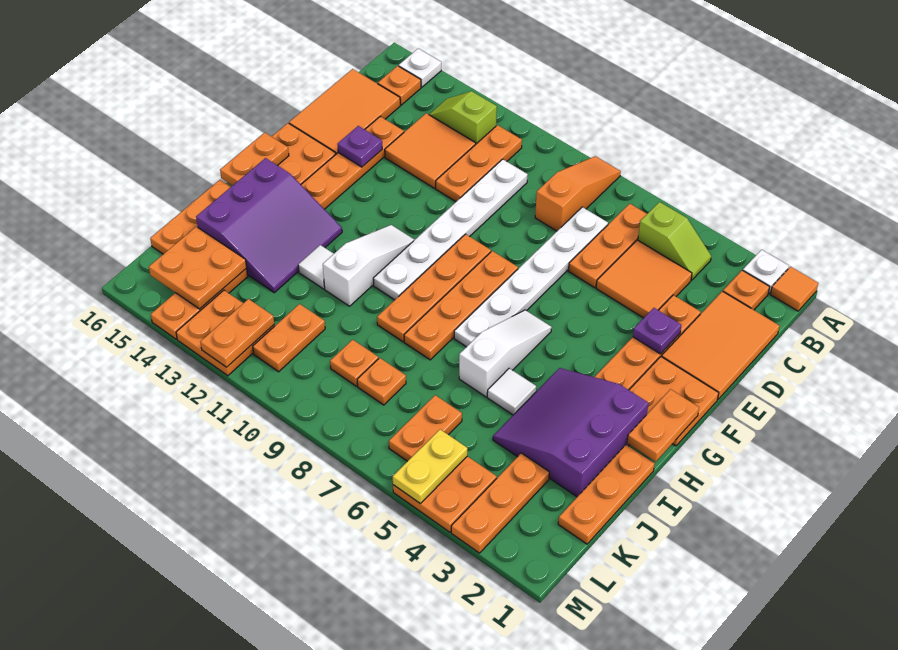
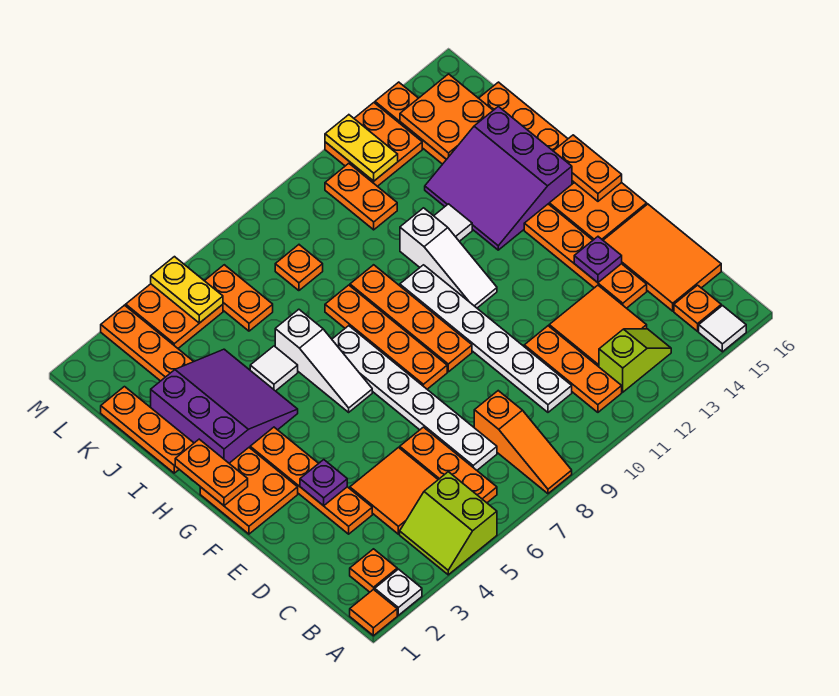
white 1x1 plate [399,49,441,87] -> white 1x1 tile [699,306,746,352]
lime 1x2 slope [638,202,711,280] -> lime 2x2 slope [400,472,497,575]
orange 2x3 tile [662,291,779,399] -> none
orange 1x1 plate [330,340,379,386] -> none
orange 1x2 plate [200,299,274,367] -> yellow 1x2 plate [325,115,398,181]

